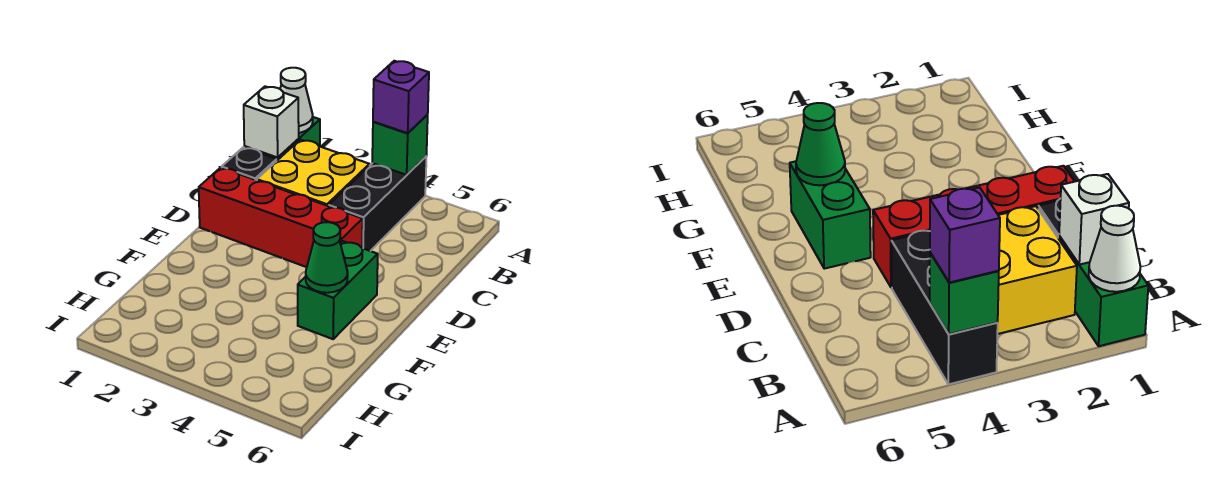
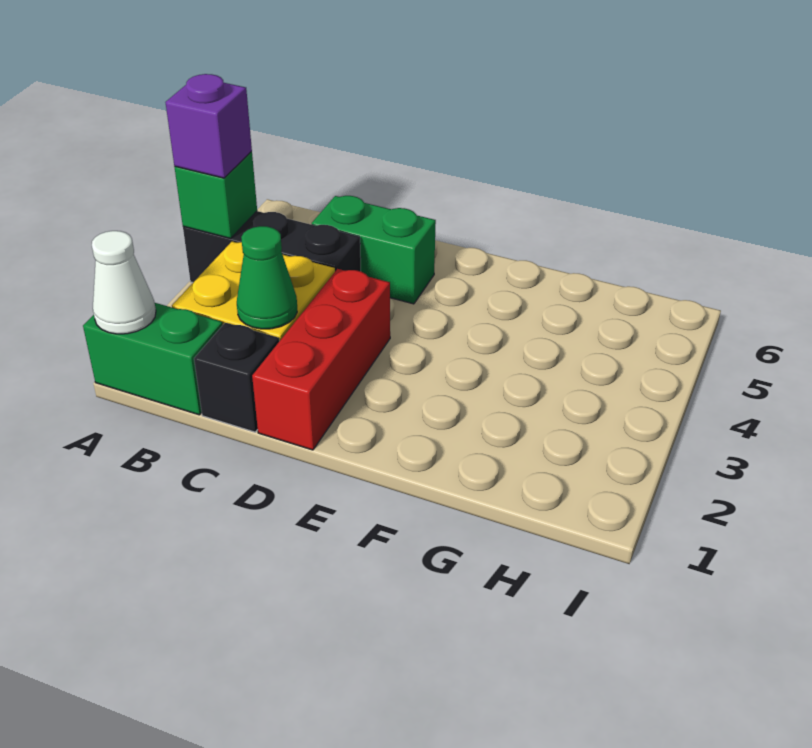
white 1x1 brick [244,86,299,157] -> none
red 1x4 brick [199,168,363,267] -> red 1x3 brick [252,269,390,450]
green 1x2 brick [298,241,378,339] -> green 1x2 brick moved to [312,196,436,304]
green 1x1 cone [306,222,348,293] -> green 1x1 cone moved to [237,226,297,329]

